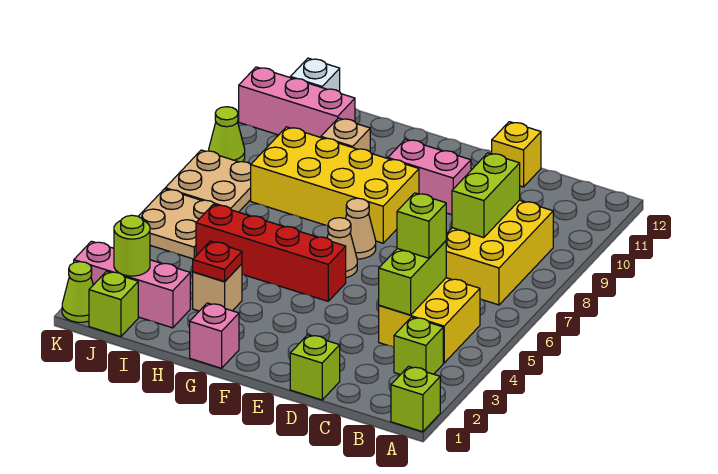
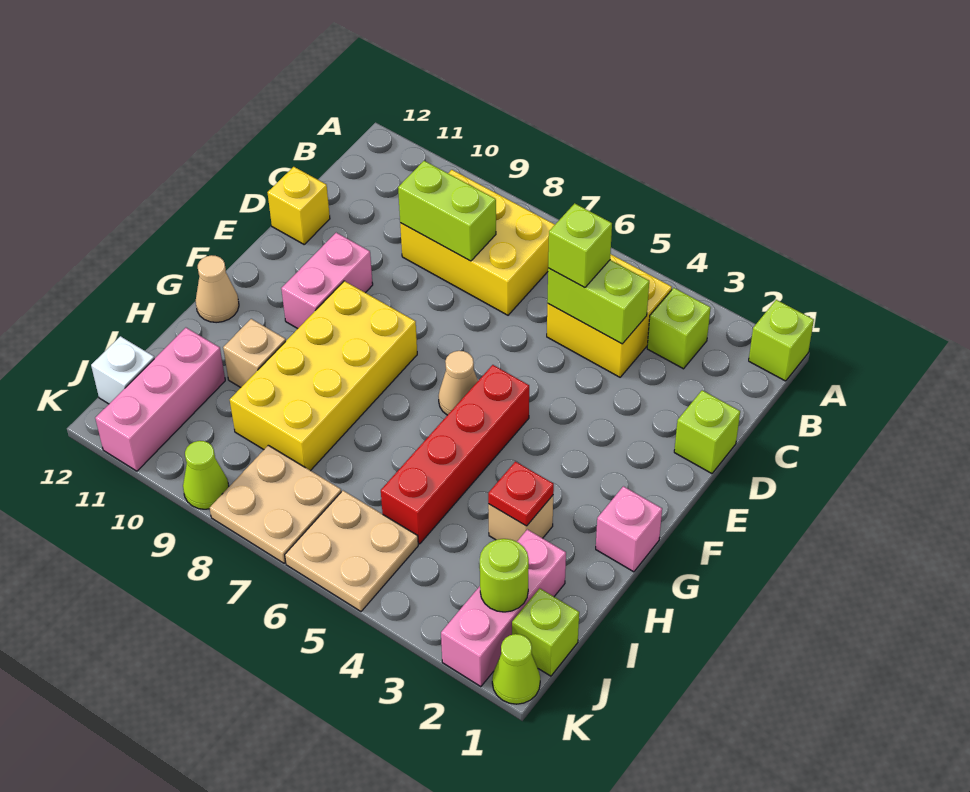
tan 1x1 cone [346,198,376,259] -> tan 1x1 cone moved to [196,255,239,323]

